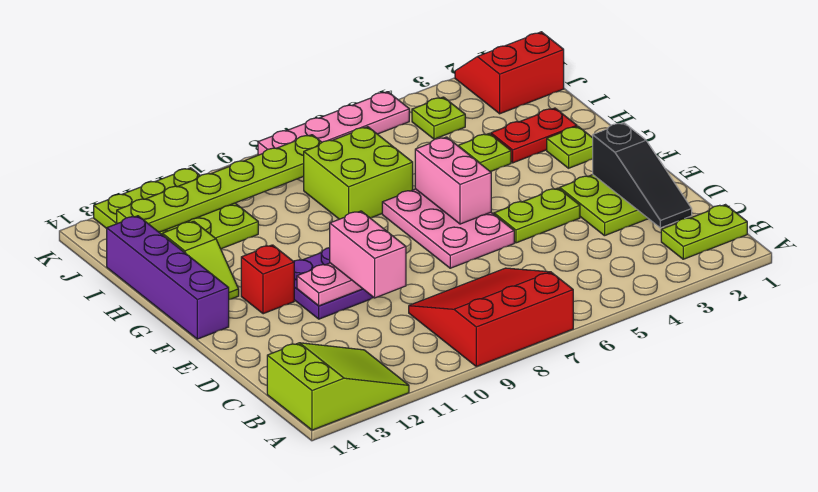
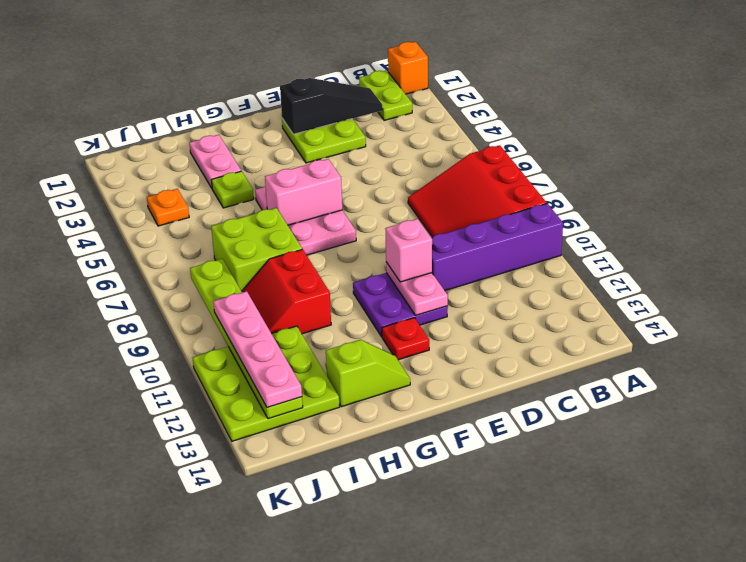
none -> orange 1x1 brick [388,42,428,94]
lime 2x3 slope [267,343,409,430] -> none
pink 1x2 brick [330,211,406,298] -> pink 1x1 brick [385,219,432,282]
lime 1x2 plate [494,188,580,243] -> none
pink 2x3 plate [382,189,514,268] -> pink 2x3 plate turned to [255,187,356,255]
red 1x1 brick [241,245,294,314] -> red 1x1 plate [382,318,429,360]
purple 1x4 brick [107,216,229,339] -> purple 1x4 brick moved to [431,204,563,291]
lime 1x1 plate [547,126,593,168] -> none
red 1x2 plate [491,108,577,163] -> pink 1x2 plate [189,135,241,188]
red 2x2 slope [455,32,564,114] -> red 2x2 slope moved to [242,249,331,334]
lime 1x1 plate [412,97,465,139] -> orange 1x1 plate [147,189,189,226]
pink 1x4 plate [258,92,409,155] -> pink 1x4 plate moved to [213,291,302,407]

